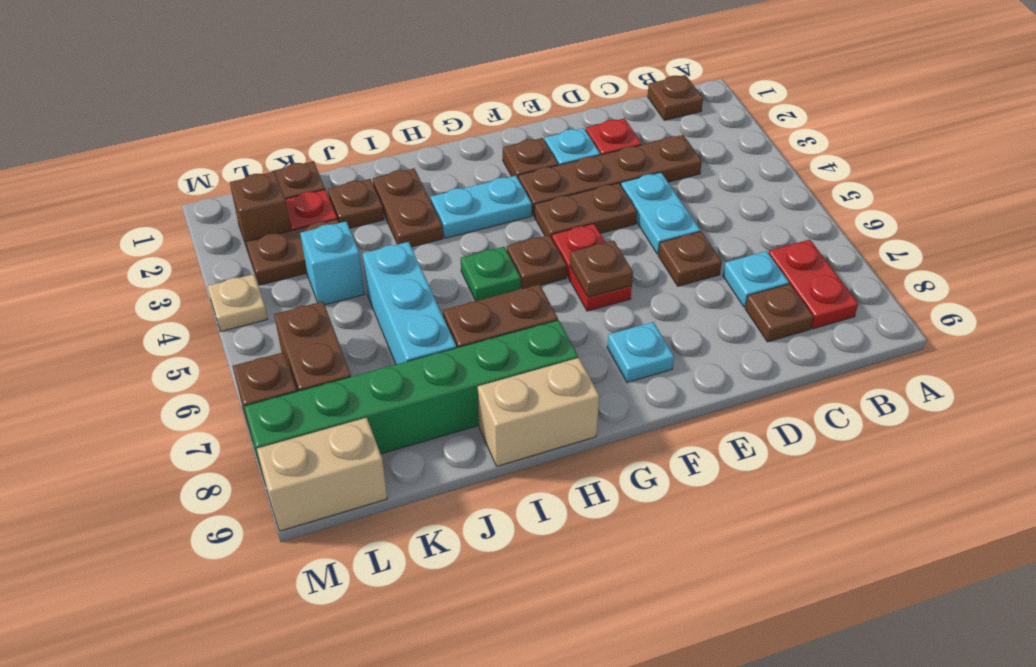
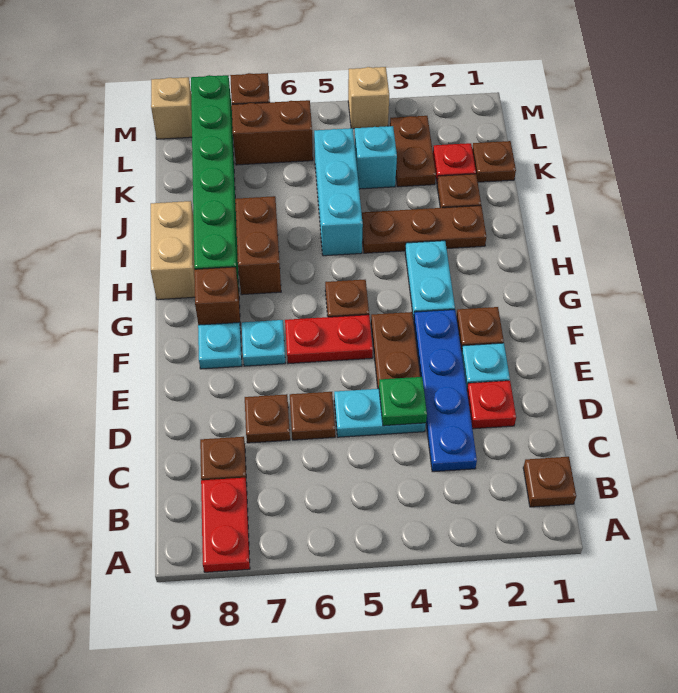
red 1x2 plate [769,240,858,329] -> red 1x2 plate turned to [201,478,250,572]
brown 1x4 plate [518,135,702,216] -> blue 1x4 plate [413,310,477,472]
cyan 1x1 plate [723,251,789,307] -> cyan 1x1 plate moved to [242,320,285,366]
brown 1x1 plate [570,241,633,297] -> brown 1x1 plate moved to [245,394,290,443]
green 1x1 plate [461,247,521,301] -> green 1x1 plate moved to [379,377,427,426]
brown 1x2 plate [373,168,443,247] -> brown 1x3 plate [362,206,487,253]
cyan 1x3 brick [363,242,457,364] -> cyan 1x3 brick turned to [314,128,363,256]
brown 1x1 brick [230,172,291,251] -> brown 1x1 brick moved to [194,267,240,325]
tan 1x2 brick [257,418,387,531] -> tan 1x1 brick [151,77,192,139]
tan 1x1 plate [208,274,267,332] -> tan 1x1 brick [348,67,389,129]

